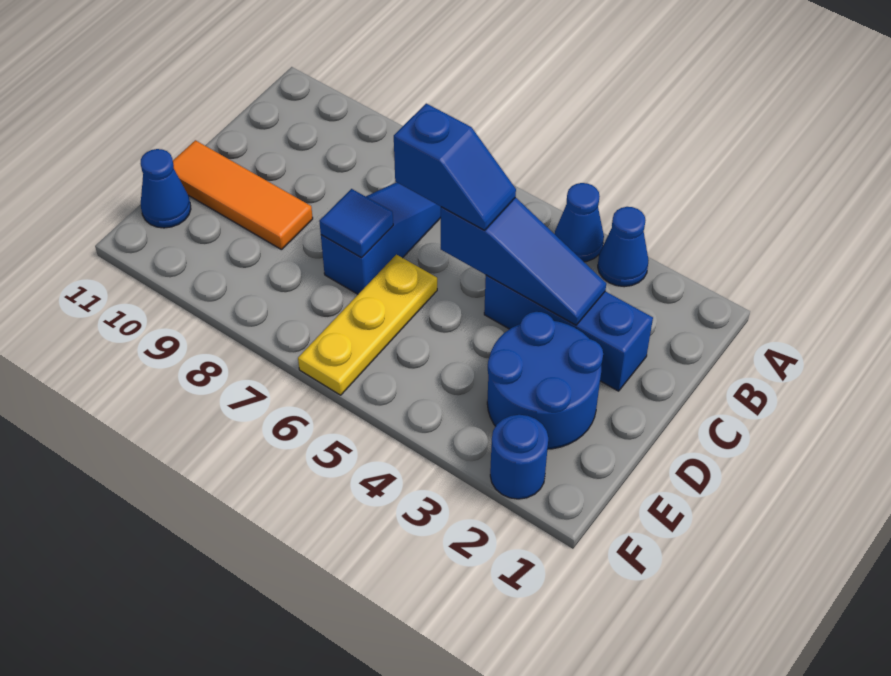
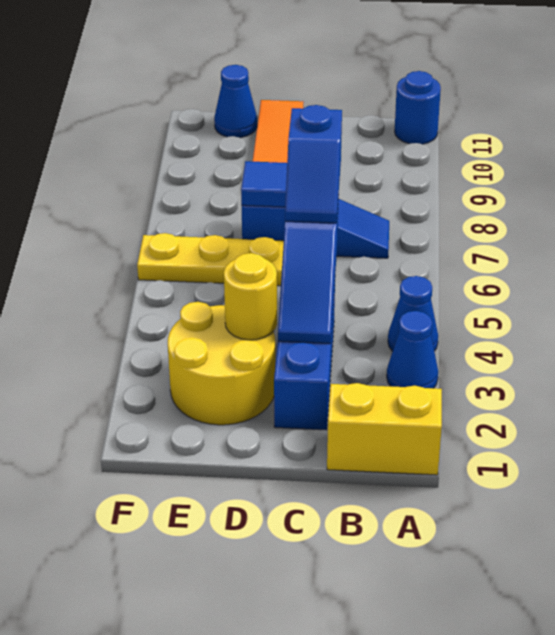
none -> yellow 1x2 brick [327,383,442,475]
blue 2x2 round brick [487,312,603,449] -> yellow 2x2 round brick [168,302,275,425]
none -> yellow 1x1 round brick [224,253,277,340]
blue 1x1 round brick [490,415,548,499] -> blue 1x1 round brick moved to [395,71,441,144]

